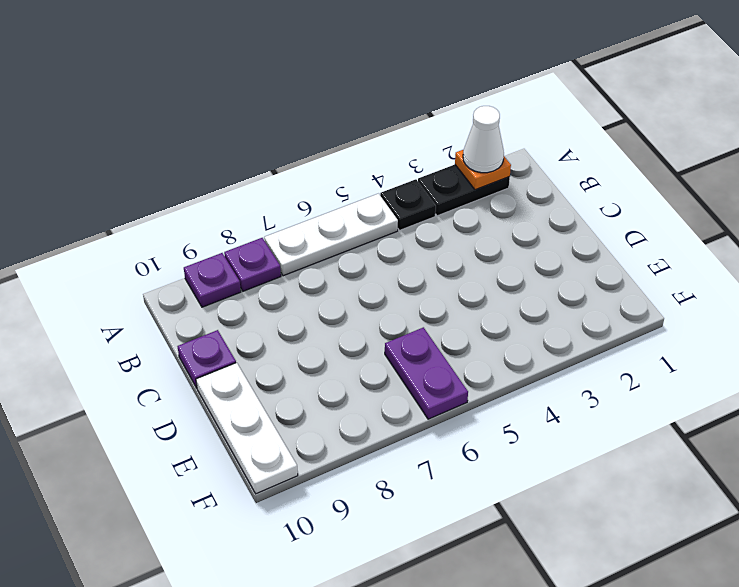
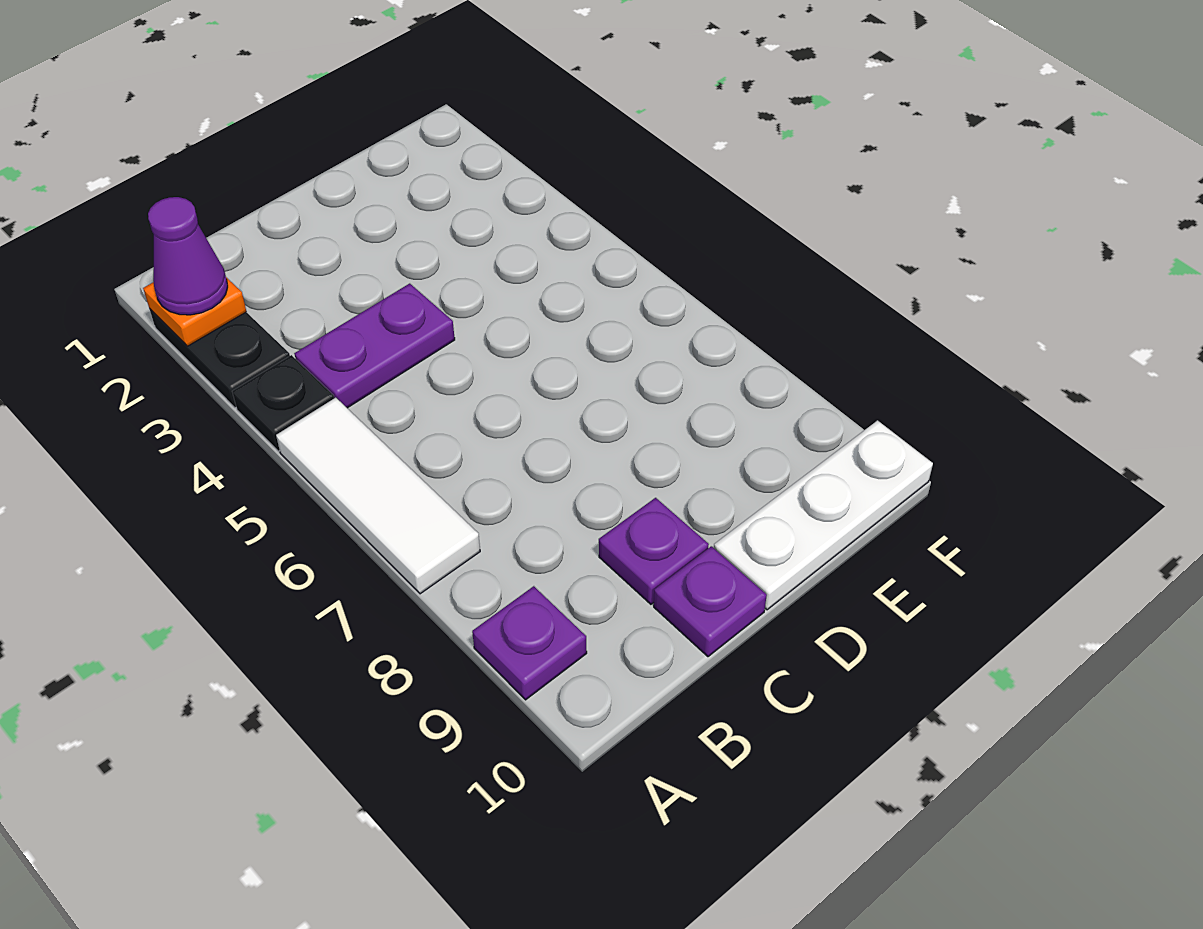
white 1x1 cone [463,106,504,173] -> purple 1x1 cone [148,197,228,315]
white 1x3 plate [264,194,398,276] -> white 1x3 tile [276,398,480,594]
purple 1x1 plate [224,238,281,291] -> purple 1x1 plate moved to [599,498,709,604]
purple 1x2 plate [385,327,468,419] -> purple 1x2 plate moved to [294,284,455,408]

